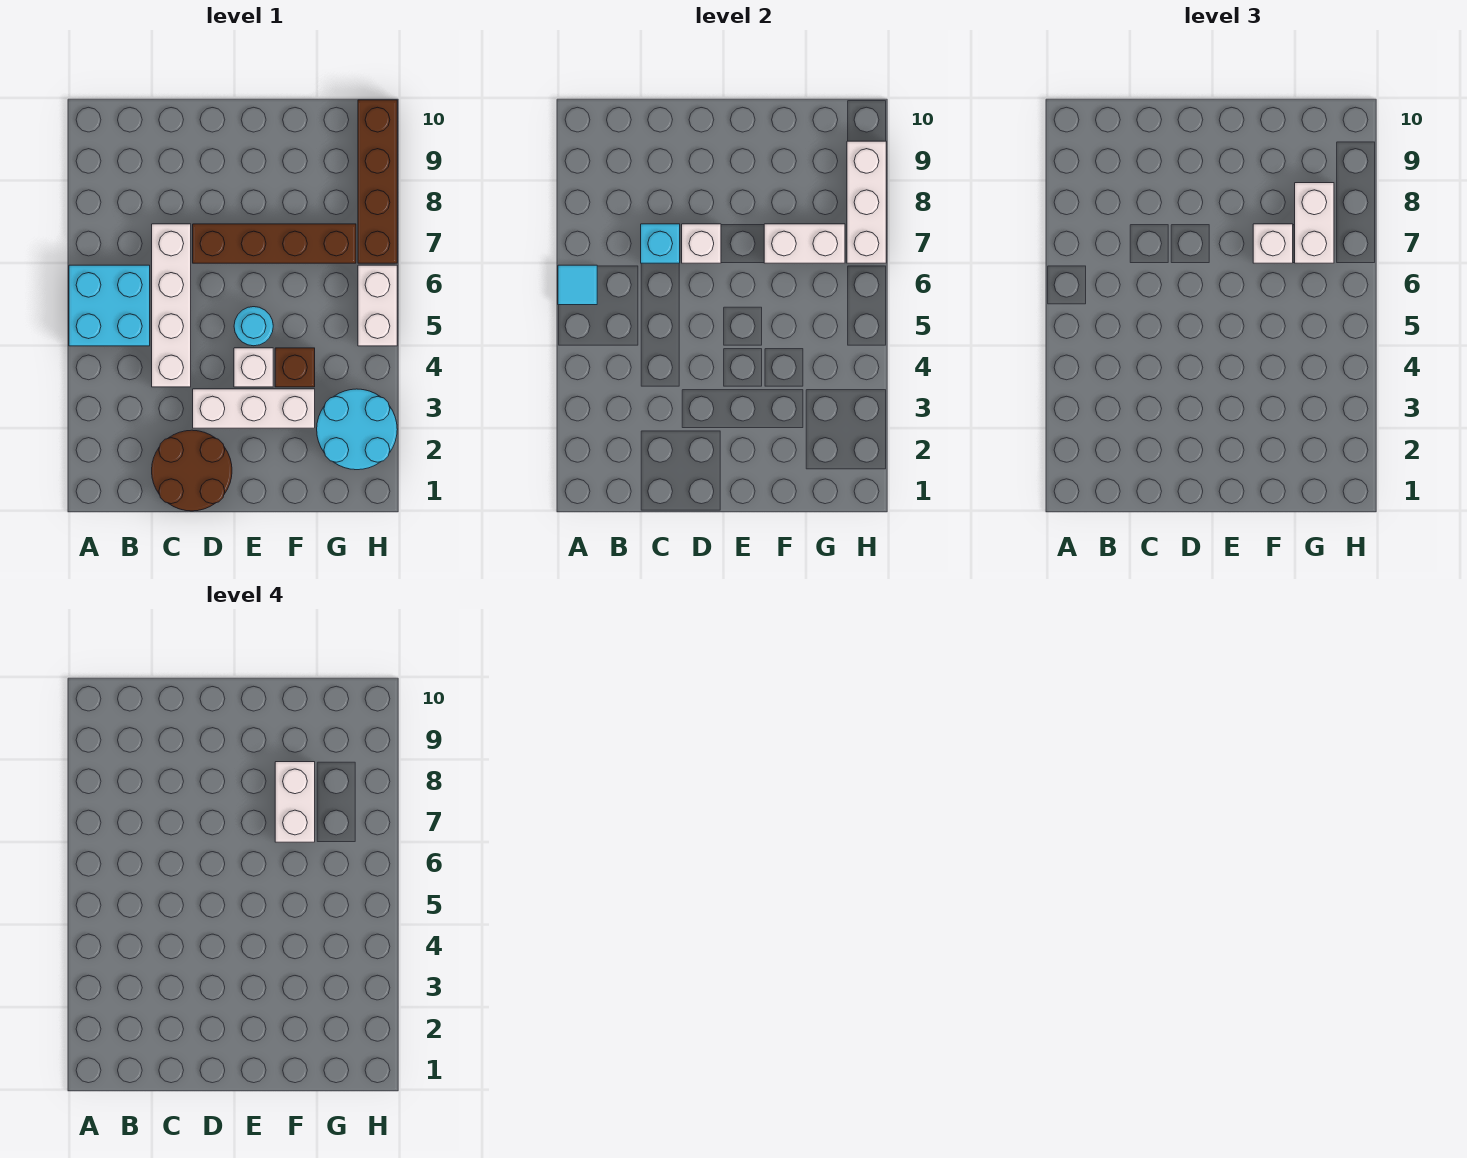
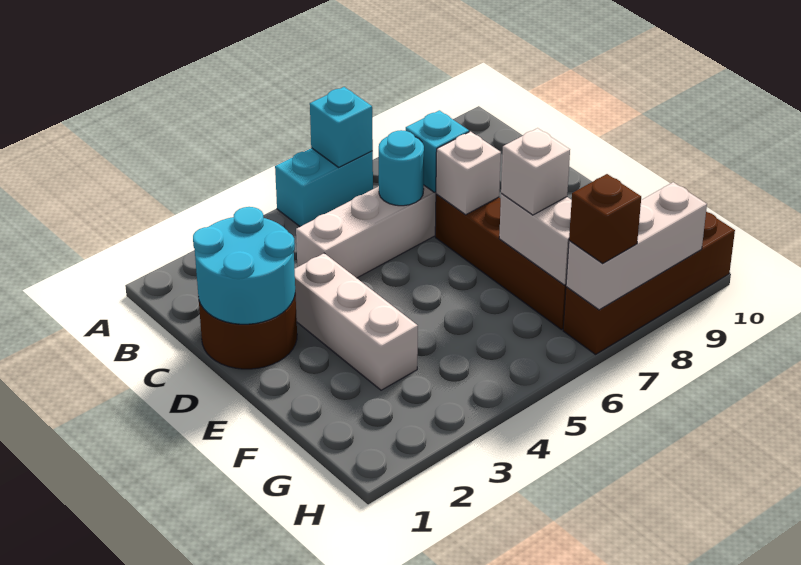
cyan 2x2 brick [69,265,150,346] -> cyan 1x2 brick [275,148,373,227]
cyan 1x1 tile [558,265,597,305] -> cyan 1x1 brick [310,87,373,167]
white 1x1 brick [234,348,273,387] -> none
cyan 1x1 round brick [234,307,273,346] -> cyan 1x1 round brick moved to [379,130,424,206]
brown 1x1 brick [275,348,315,387] -> brown 1x1 brick moved to [569,174,641,263]
white 1x2 brick [275,762,315,842] -> none
cyan 2x2 round brick [317,389,397,470] -> cyan 2x2 round brick moved to [193,207,295,324]
white 1x2 brick [1295,183,1334,263] -> none
white 1x2 brick [358,265,397,346] -> none

